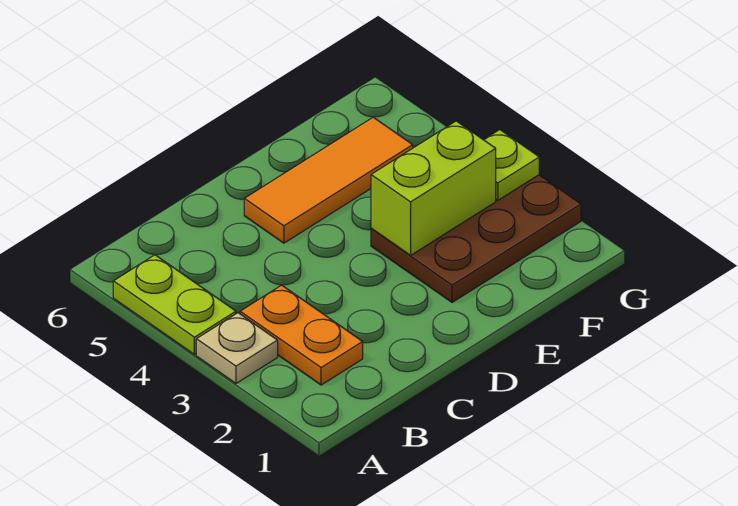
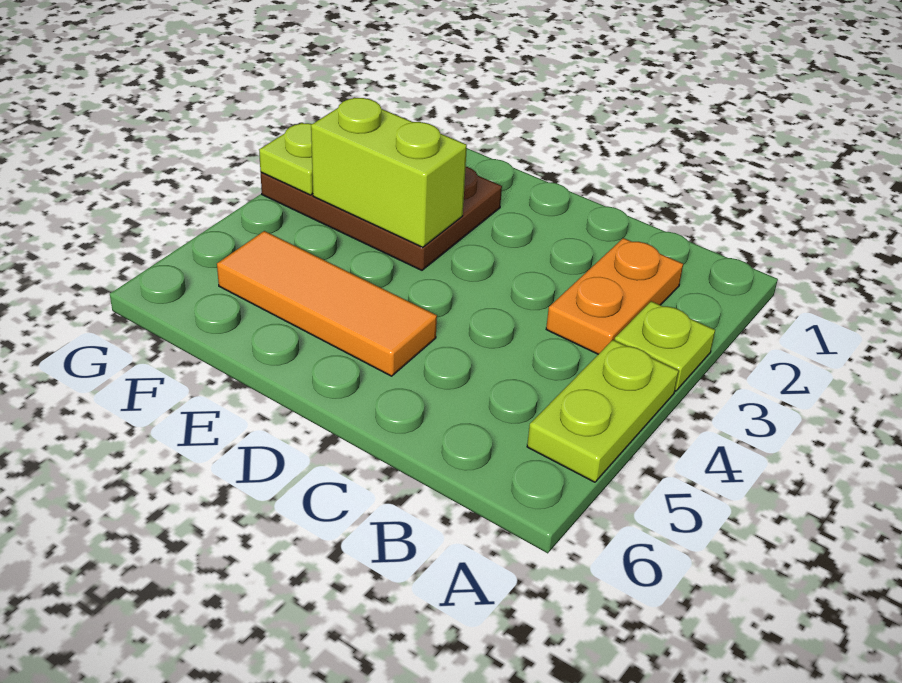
tan 1x1 plate [196,313,278,383] -> lime 1x1 plate [614,301,715,391]

